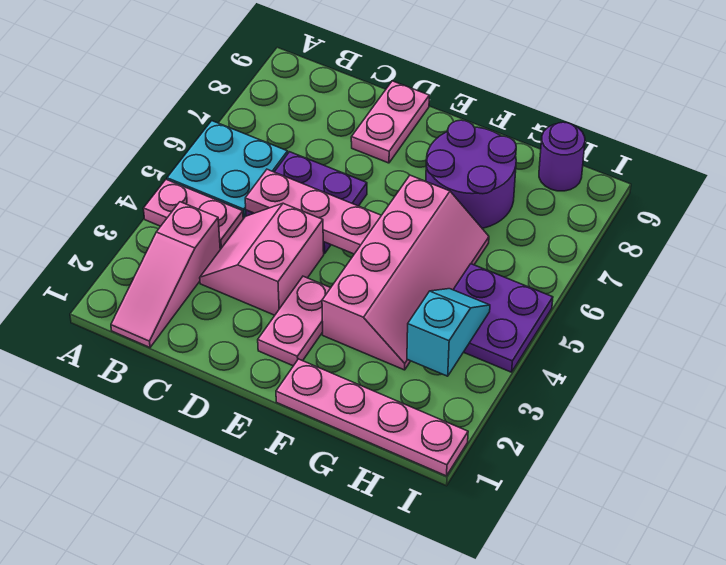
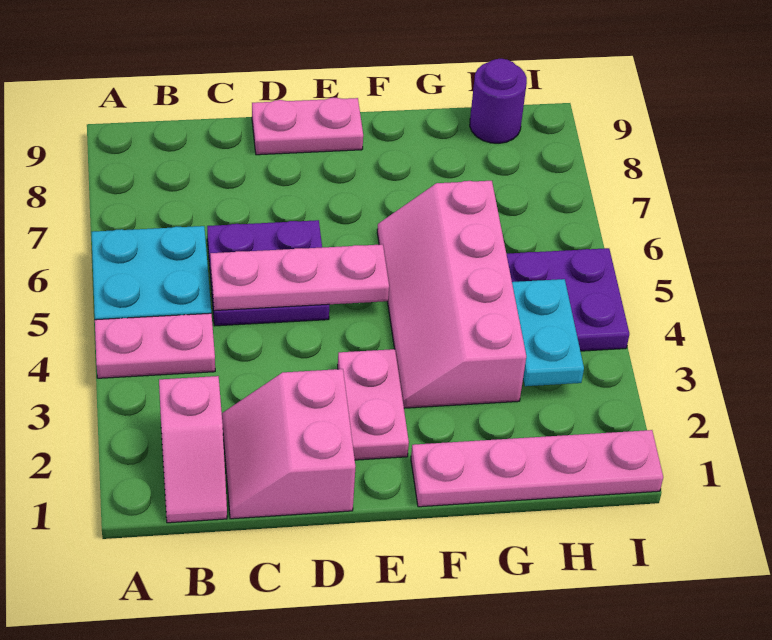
pink 1x3 slope [111,202,220,348] -> pink 1x2 slope [159,376,227,523]
pink 2x2 slope [200,203,324,315] -> pink 2x2 slope moved to [222,369,355,519]
pink 1x2 plate [351,81,429,163] -> pink 1x2 plate turned to [252,98,363,155]
pink 2x4 slope [322,175,489,370] -> pink 2x4 slope turned to [377,181,526,408]
purple 2x2 round brick [426,120,516,228] -> none
cyan 1x2 slope [407,289,490,376] -> cyan 1x2 plate [512,279,584,386]

